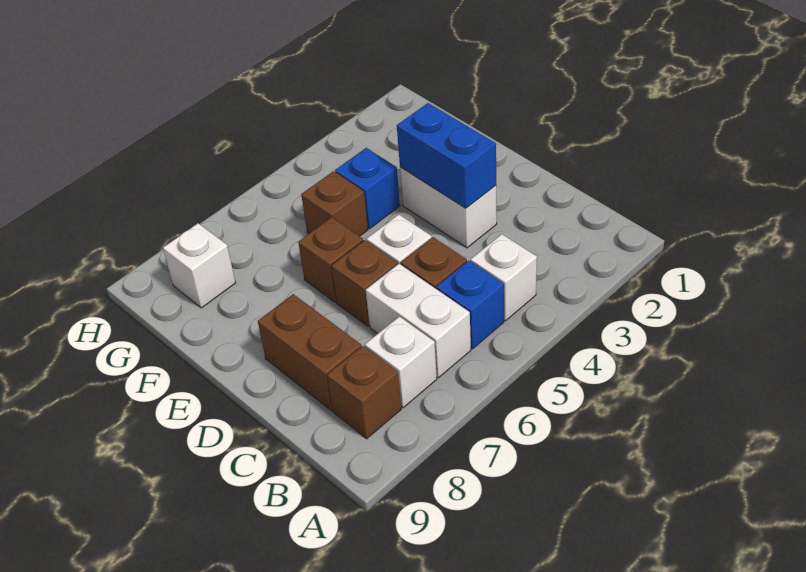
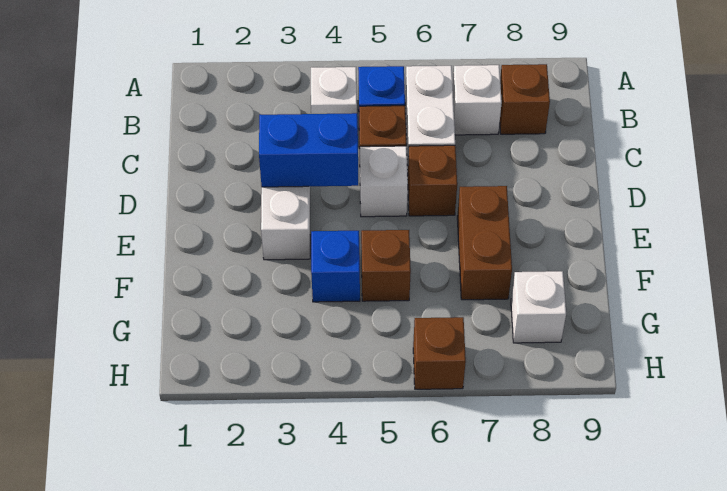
brown 1x2 brick [258,294,361,411] -> brown 1x2 brick moved to [457,186,512,300]
blue 1x2 brick [397,103,496,208] -> blue 1x2 brick turned to [259,113,358,187]
brown 1x1 brick [298,217,363,302] -> brown 1x1 brick moved to [413,317,466,389]

